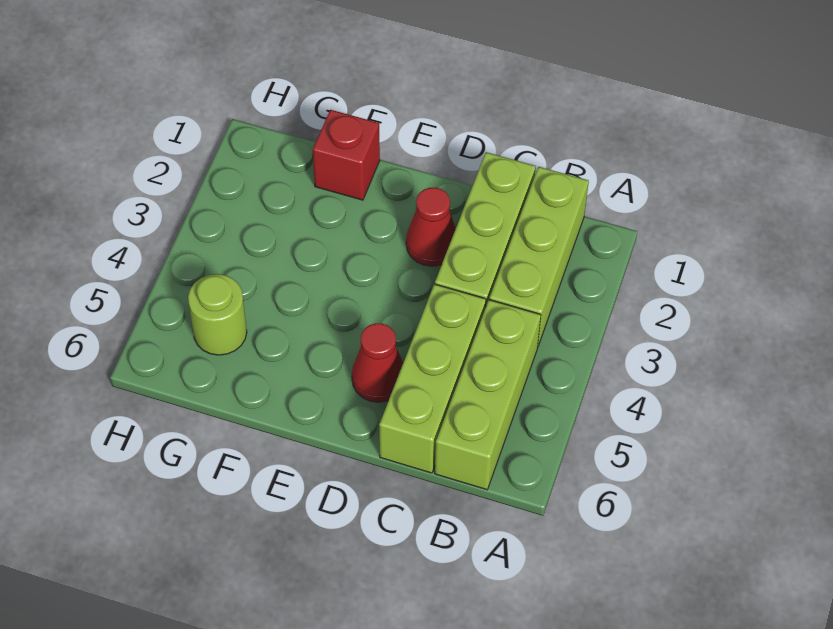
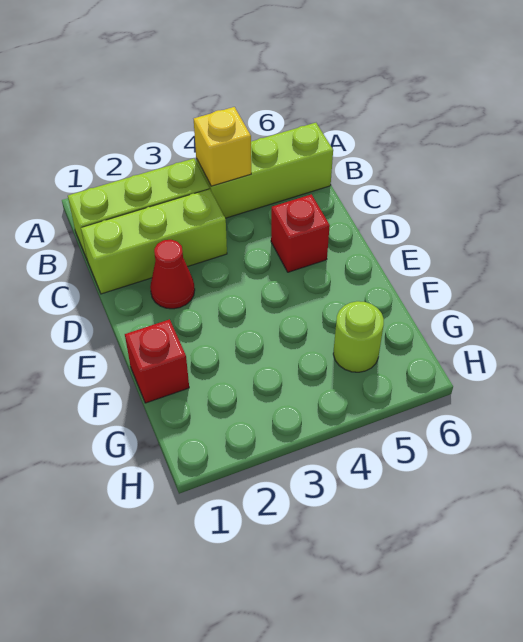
none -> yellow 1x1 brick [194,107,251,186]
lime 1x3 brick [379,284,486,473] -> none
red 1x1 cone [352,323,403,402] -> red 1x1 brick [271,194,330,272]

